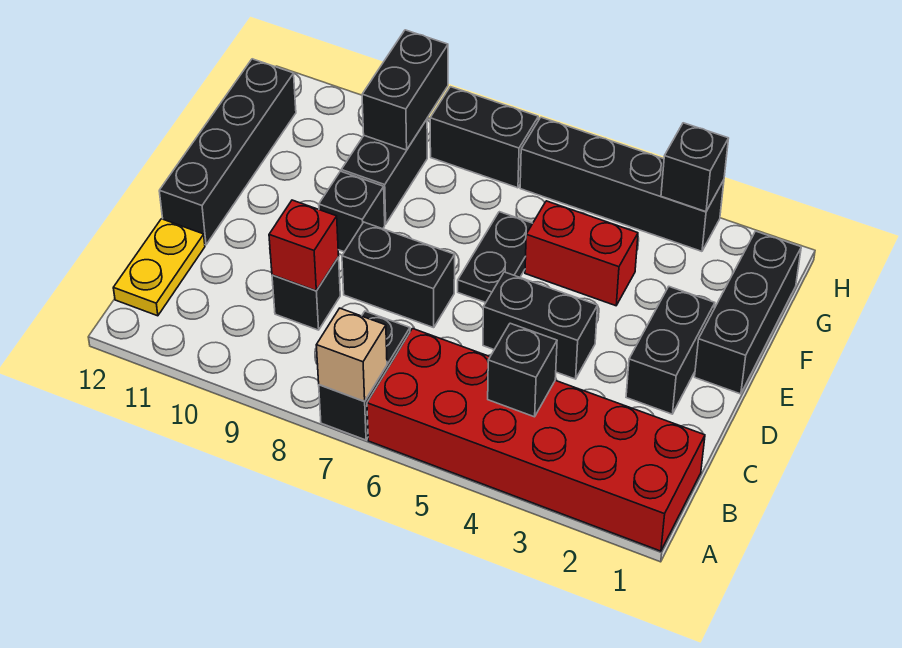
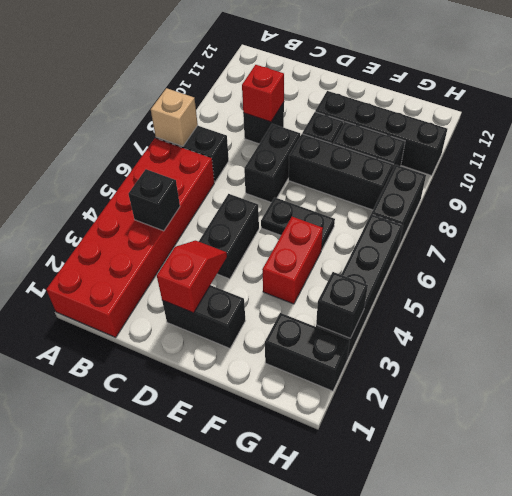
yellow 1x2 plate [113,219,205,316] -> none
none -> red 1x2 slope [157,240,227,313]
black 1x4 brick [159,59,296,245] -> black 1x4 brick moved to [315,91,447,176]
black 1x3 brick [695,231,801,394] -> black 1x3 brick moved to [289,134,394,210]
black 1x2 brick [362,30,448,150] -> black 1x2 brick moved to [265,313,350,391]

